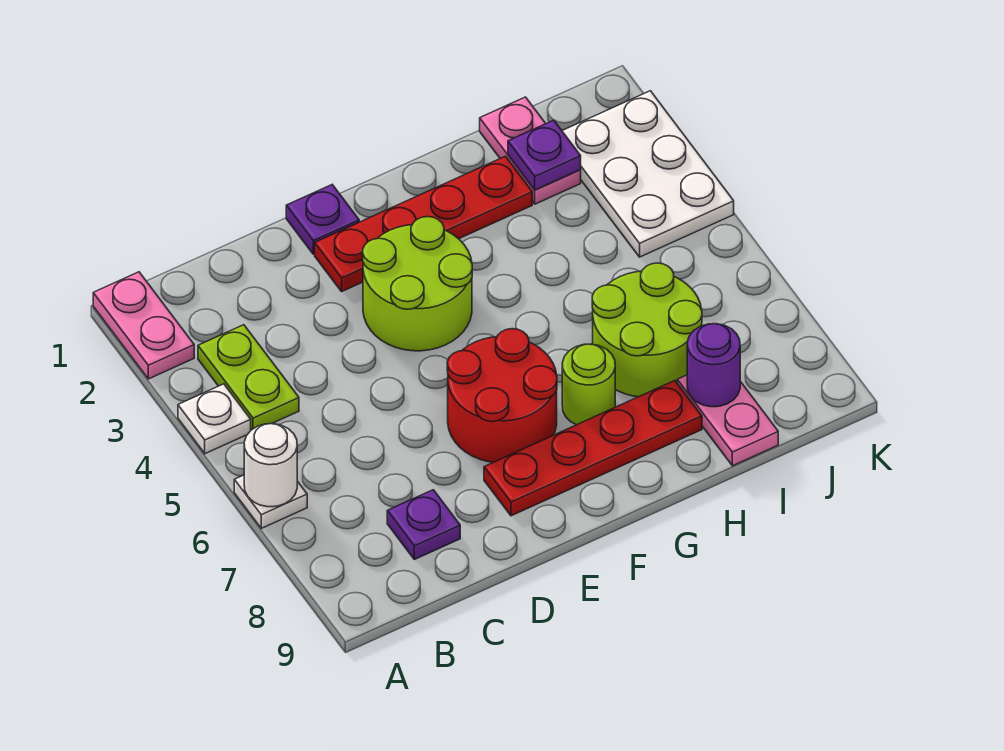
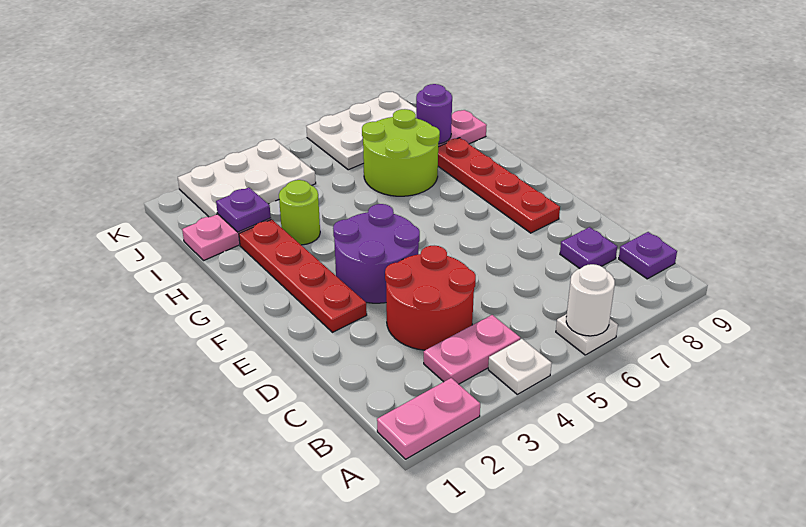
lime 1x2 plate [198,325,299,430] -> pink 1x2 plate [424,315,520,384]
purple 1x1 plate [286,185,359,254] -> purple 1x1 plate moved to [619,232,677,279]
lime 2x2 round brick [363,217,472,351] -> purple 2x2 round brick [333,204,420,303]
red 2x2 round brick [447,329,557,462] -> red 2x2 round brick moved to [385,246,476,350]
lime 1x1 round brick [562,344,615,425] -> lime 1x1 round brick moved to [279,180,320,245]
none -> white 2x3 plate [306,92,416,170]

